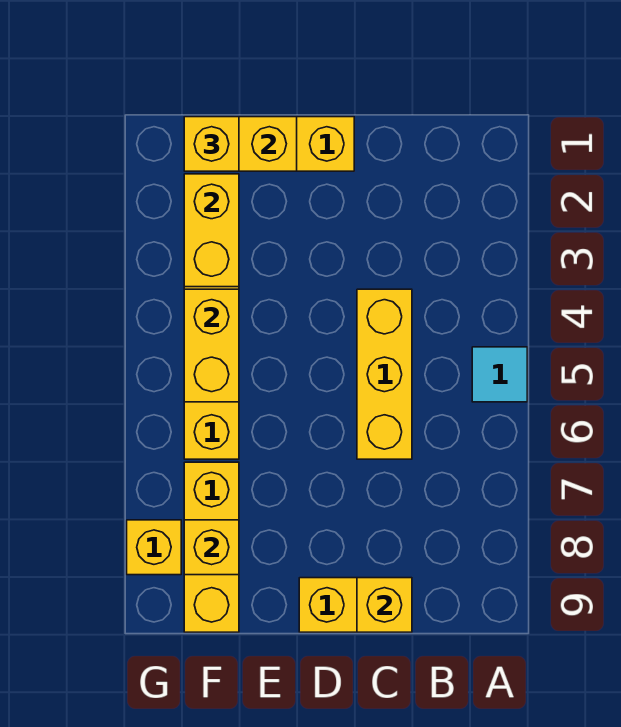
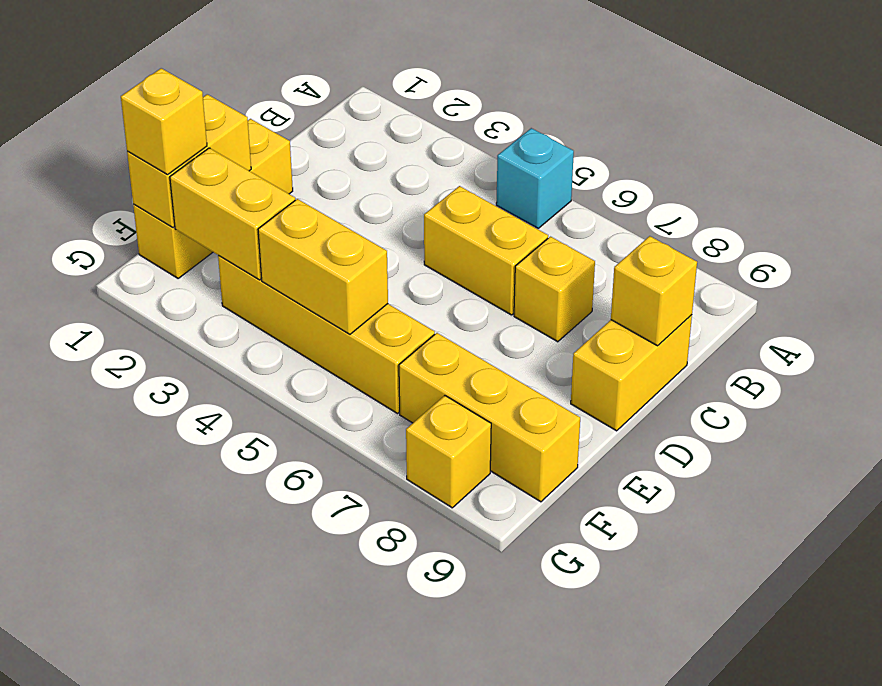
cyan 1x1 tile [472,347,527,402] -> cyan 1x1 brick [496,128,574,228]
yellow 1x3 brick [357,289,412,459] -> yellow 1x2 brick [424,186,548,315]
yellow 1x1 brick [184,520,239,575] -> yellow 1x1 brick moved to [514,237,595,342]

